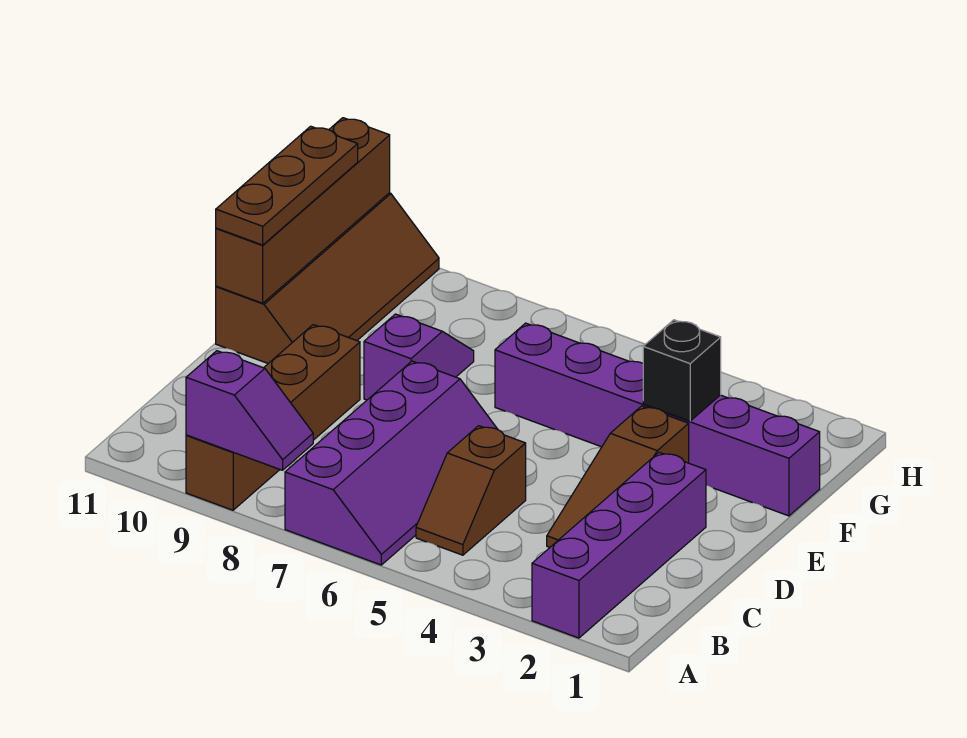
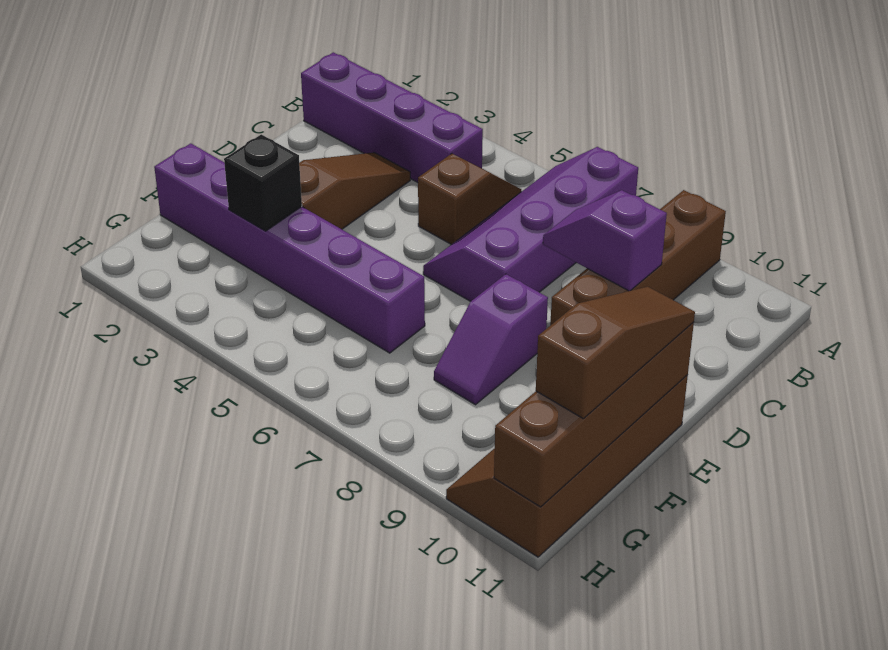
purple 1x4 brick [532,452,706,638] -> purple 1x4 brick turned to [301,52,483,182]
purple 1x2 slope [186,351,313,470] -> purple 1x2 slope moved to [543,190,667,291]
brown 1x3 plate [216,126,358,245] -> brown 1x3 slope [536,287,695,419]

